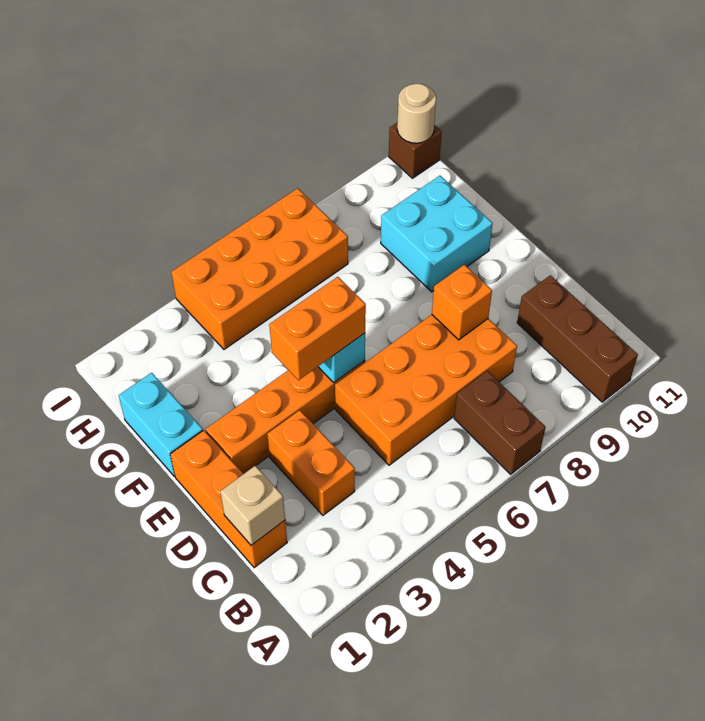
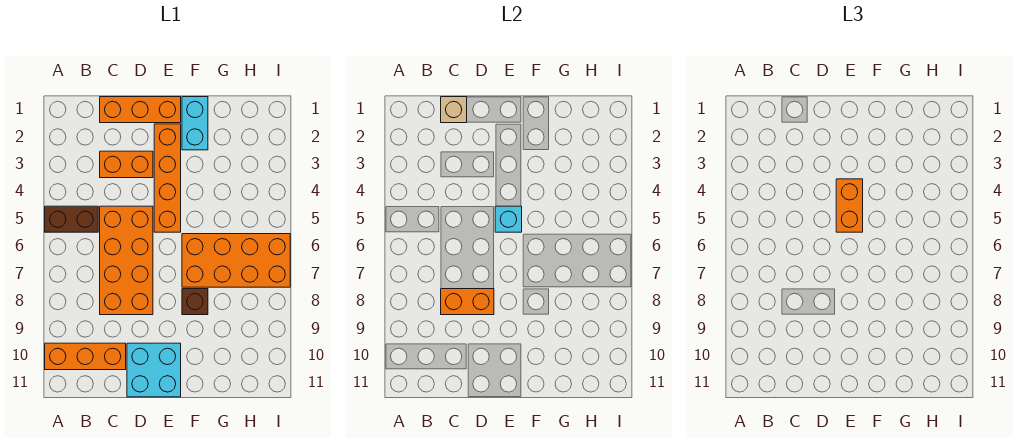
brown 1x2 brick [454,371,546,474] -> brown 1x2 brick moved to [45,206,98,232]
brown 1x3 brick [517,275,638,402] -> orange 1x3 brick [45,343,126,370]
orange 1x1 brick [432,265,492,340] -> orange 1x2 brick [441,289,494,315]
cyan 1x2 brick [119,373,203,476] -> cyan 1x2 brick turned to [182,97,208,150]
cyan 2x2 brick [381,176,493,292] -> cyan 2x2 brick moved to [127,343,181,397]
orange 2x4 brick [171,188,348,349] -> orange 2x4 brick turned to [182,234,290,287]
brown 1x1 brick [389,122,442,178] -> brown 1x1 brick moved to [182,289,208,315]
tan 1x1 round brick [397,84,436,143] -> none

